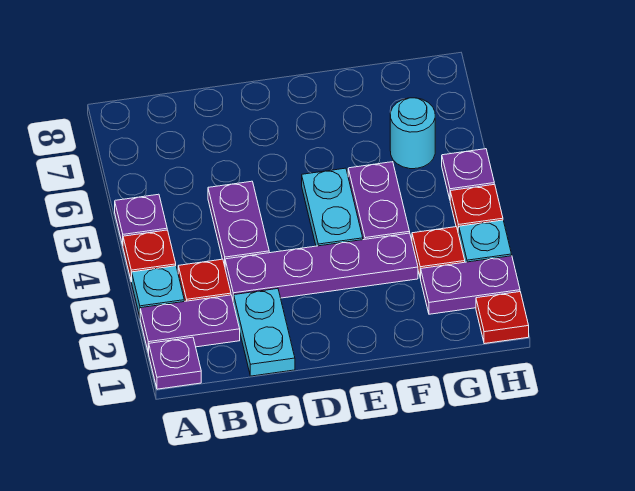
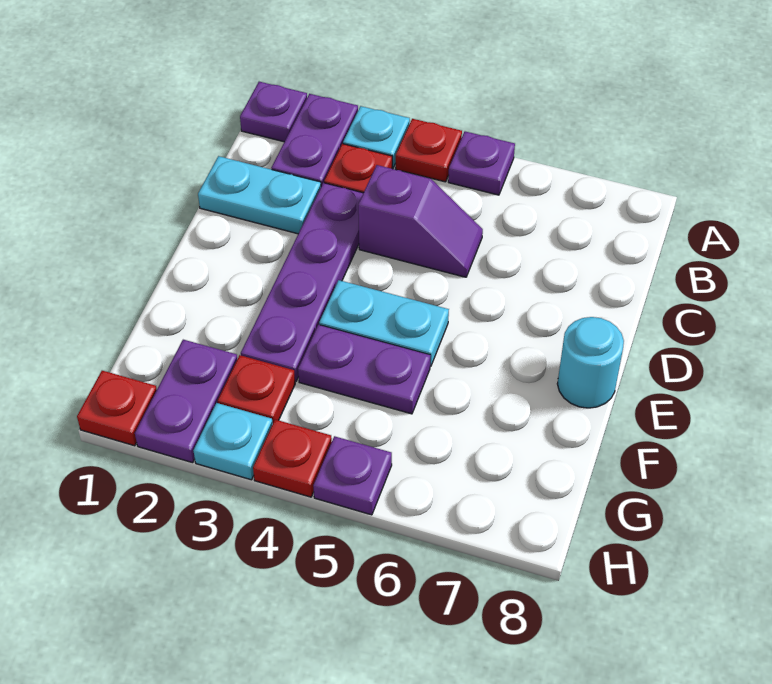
purple 1x2 plate [208,181,269,265] -> purple 1x2 slope [358,165,483,277]
cyan 1x1 round brick [390,98,435,169] -> cyan 1x1 round brick moved to [557,317,624,408]

